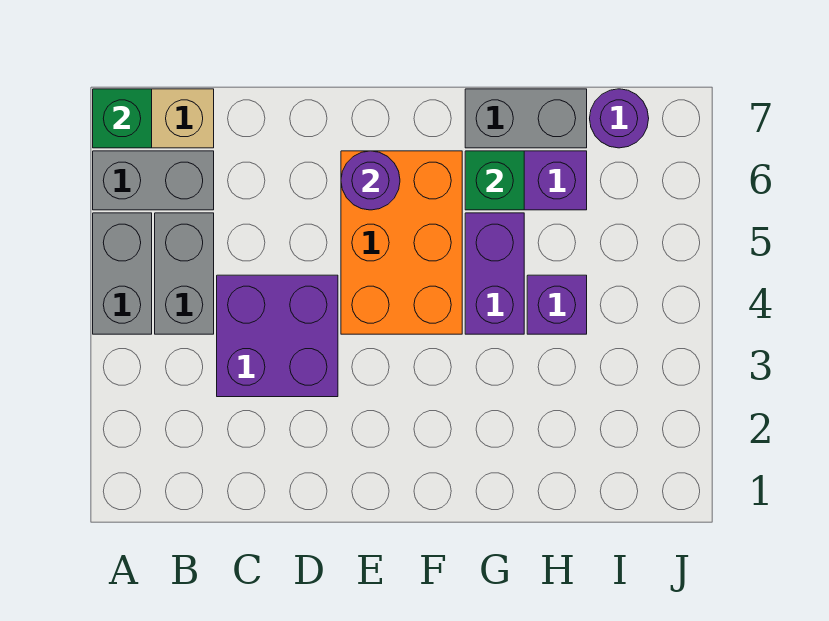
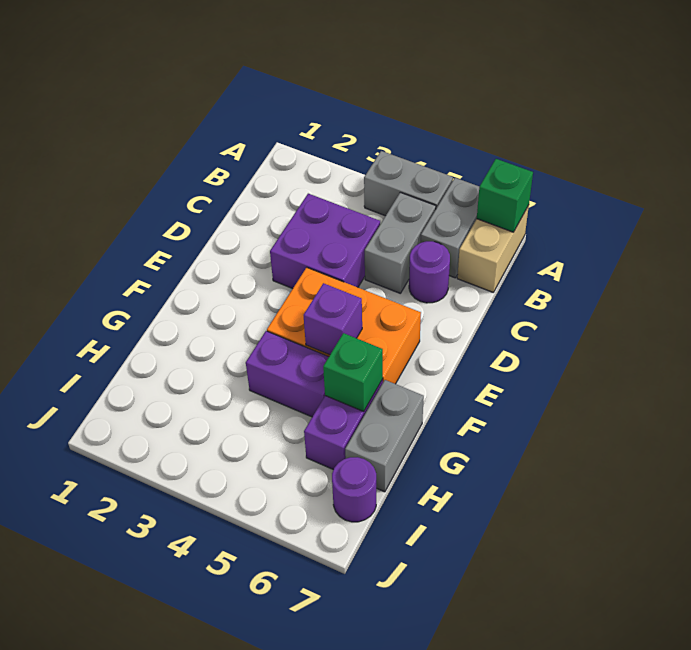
grey 1x2 brick [155,213,214,334] -> grey 1x2 brick turned to [365,192,436,293]
purple 1x1 round brick [341,151,400,210] -> purple 1x1 round brick moved to [409,241,450,303]
purple 1x1 brick [527,275,587,334] -> purple 1x1 brick moved to [304,283,362,355]

